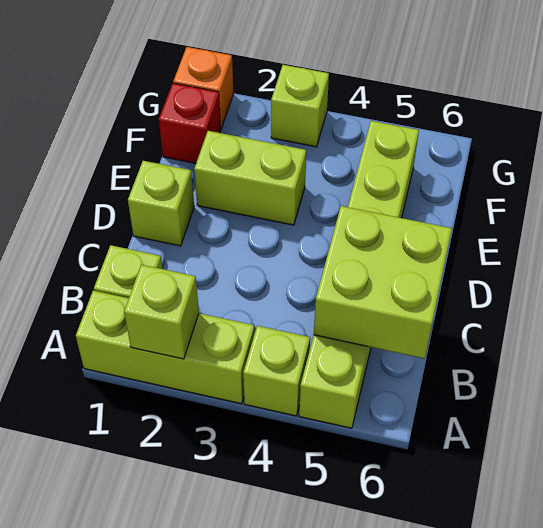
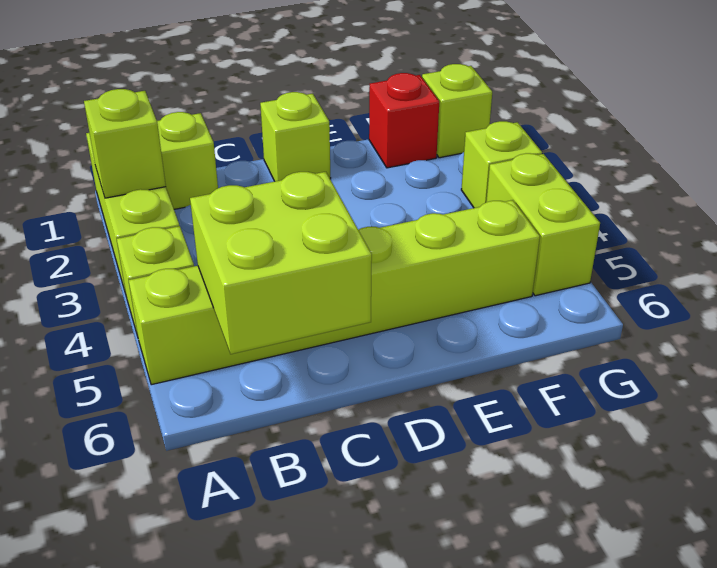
lime 1x2 brick [194,131,306,225] -> lime 1x2 brick moved to [486,153,600,296]
orange 1x1 brick [173,47,233,128] -> lime 1x1 brick [422,64,492,158]

